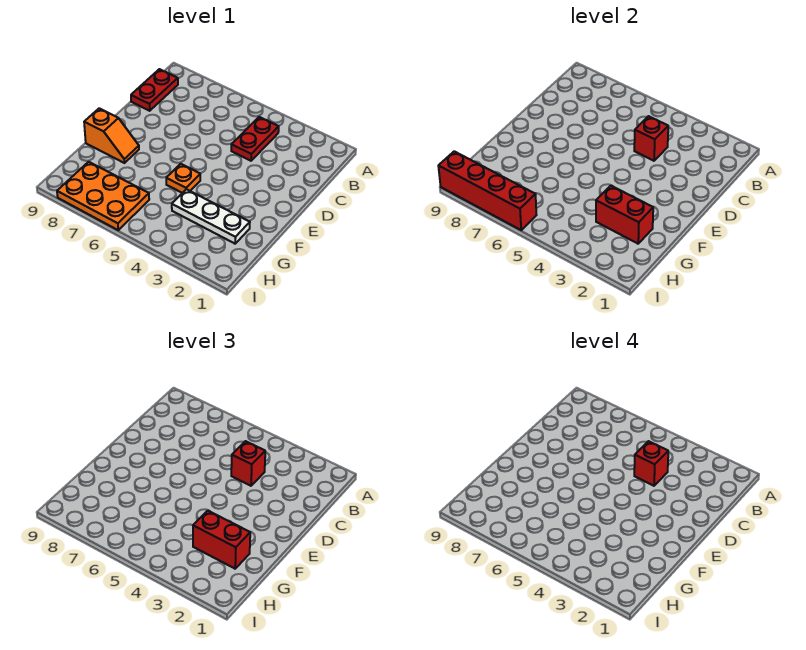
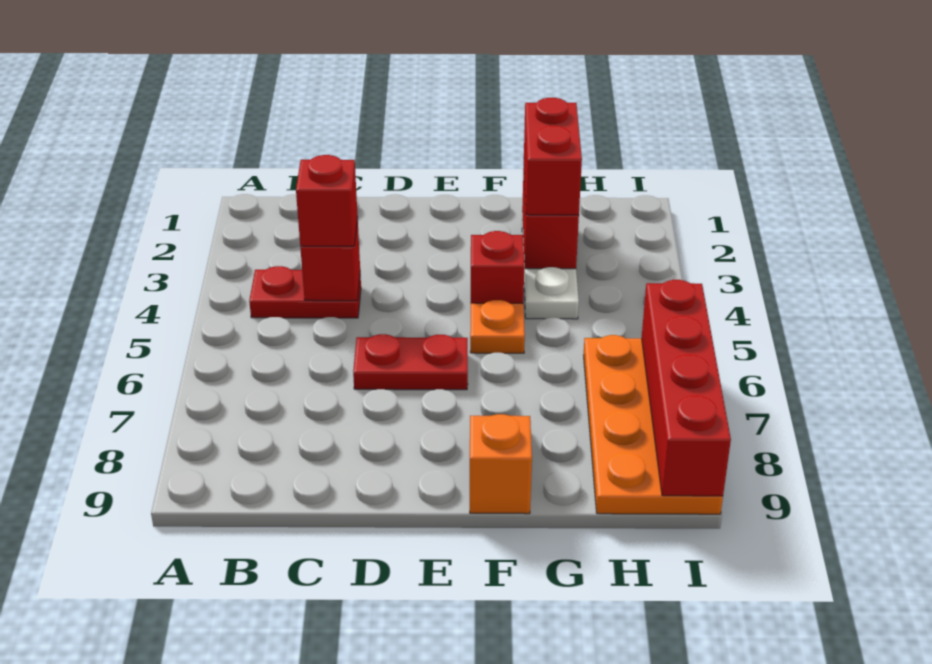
red 1x2 plate [131,69,178,111] -> red 1x2 plate moved to [353,334,468,390]
red 1x1 brick [634,441,668,486] -> red 1x1 brick moved to [471,231,524,303]
orange 2x3 plate [57,162,149,230] -> orange 2x4 plate [584,335,723,514]

